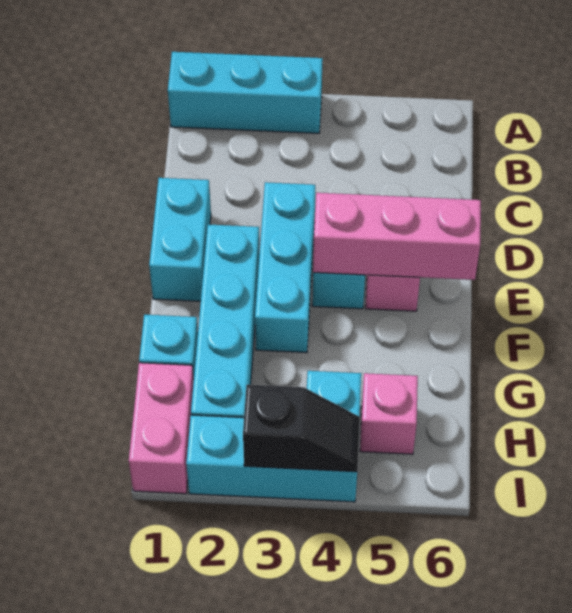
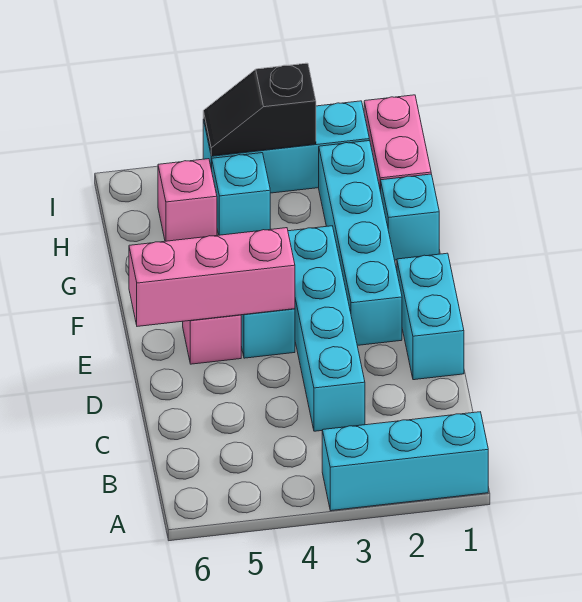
cyan 1x3 brick [255,182,315,353] -> cyan 1x4 brick [288,226,365,431]

